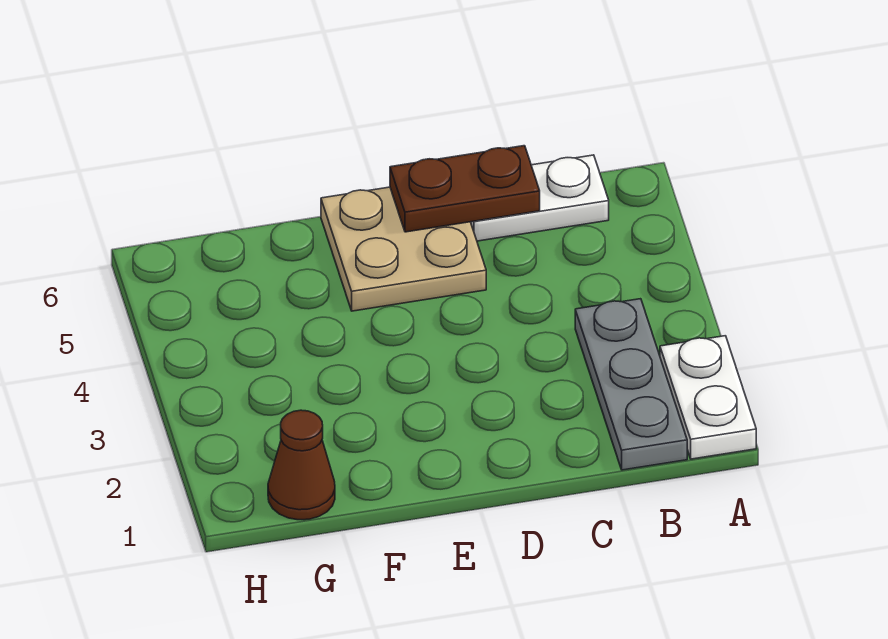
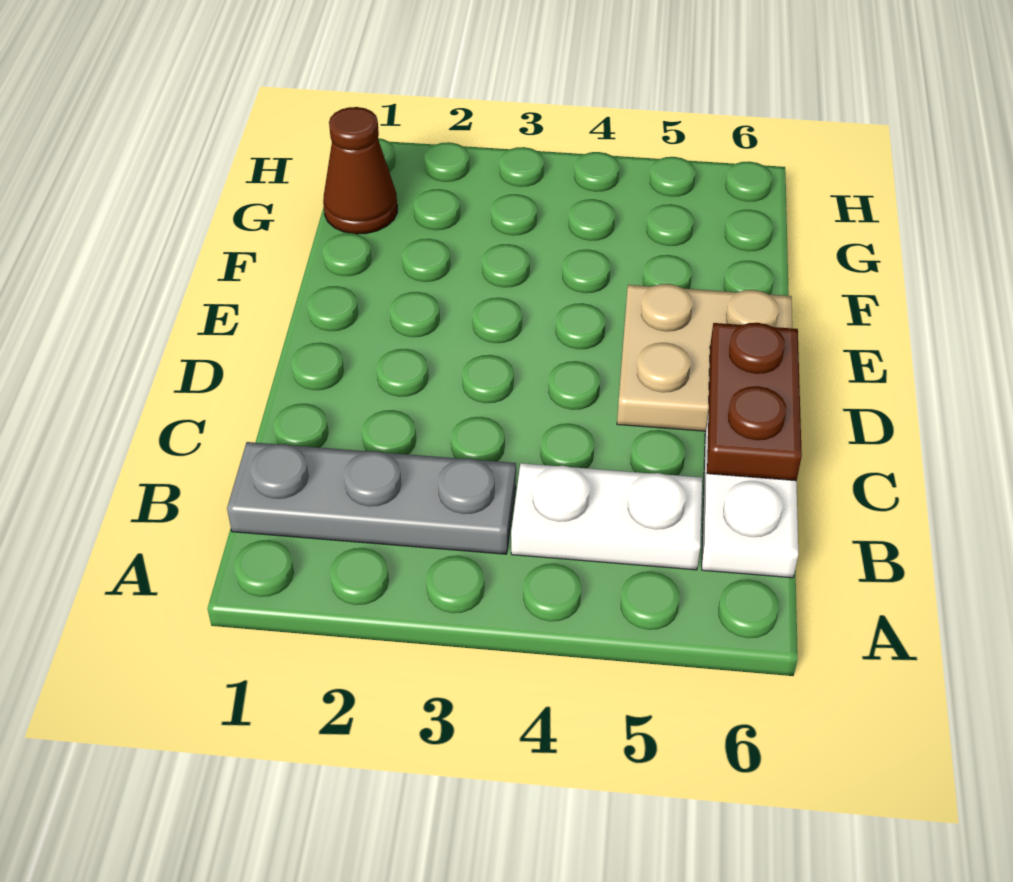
white 1x2 plate [660,336,756,459] -> white 1x2 plate moved to [511,463,702,570]

